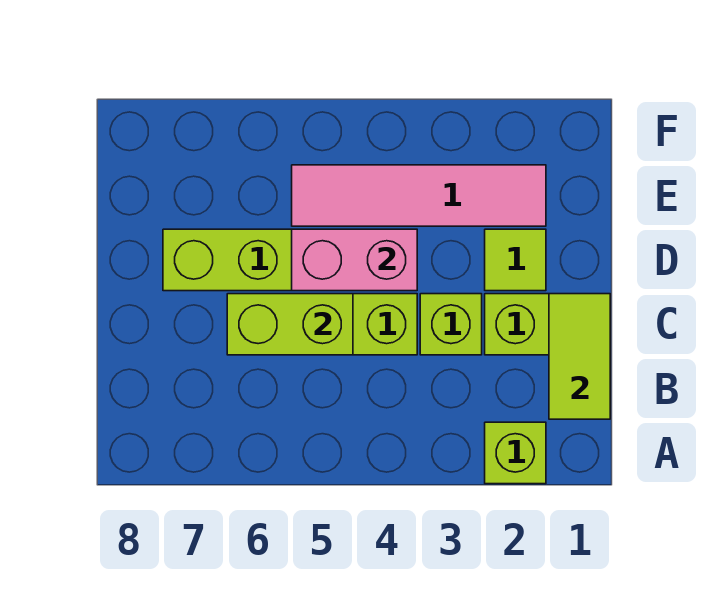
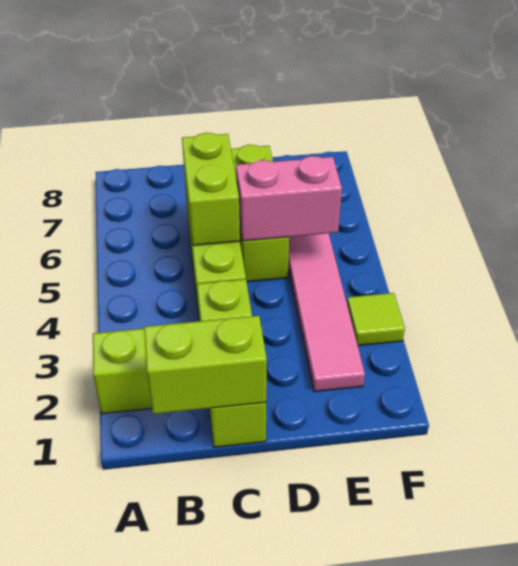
lime 1x2 tile [549,294,610,419] -> lime 1x2 brick [144,316,267,414]
lime 1x1 tile [485,229,546,291] -> lime 1x1 tile moved to [347,293,405,346]
pink 1x2 brick [292,229,417,291] -> pink 1x2 brick turned to [236,156,342,241]

